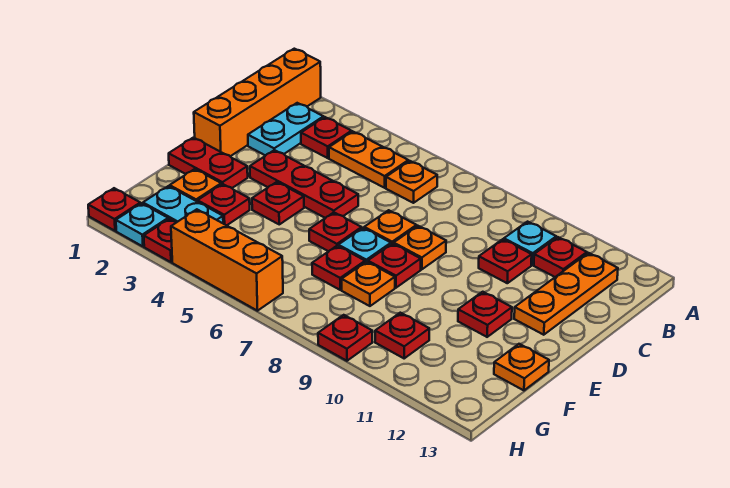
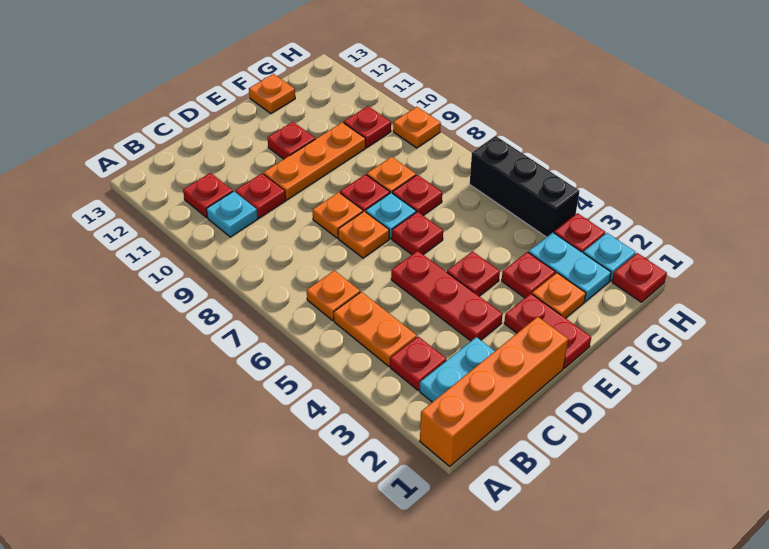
orange 1x3 plate [514,253,618,335] -> orange 1x3 plate moved to [264,122,366,200]
orange 1x3 brick [171,209,283,311] -> black 1x3 brick [470,136,579,237]
red 1x1 plate [318,315,372,361] -> orange 1x1 plate [393,107,441,148]

